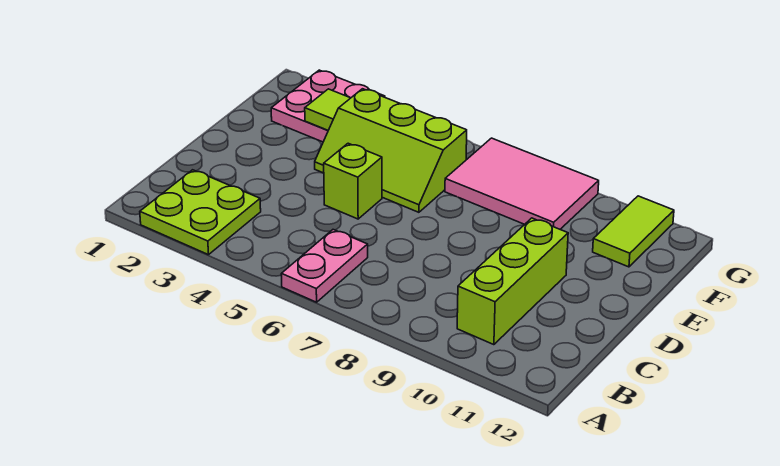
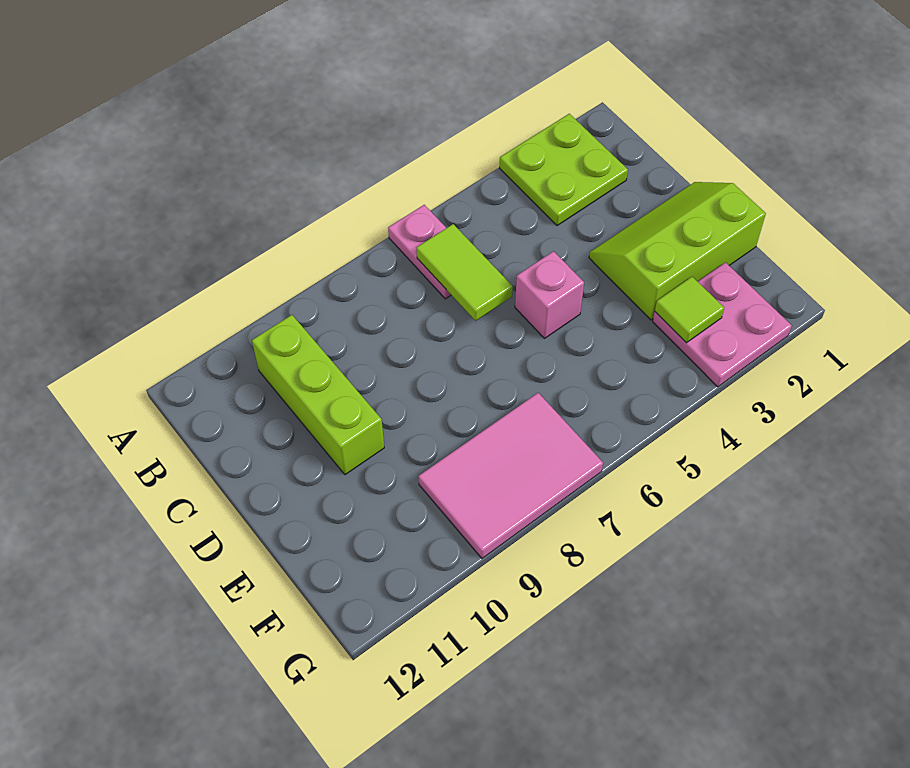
lime 1x1 brick [324,143,382,219] -> pink 1x1 brick [515,251,584,338]
lime 2x3 slope [315,89,467,212] -> lime 2x3 slope moved to [589,182,766,320]
lime 1x2 tile [593,196,674,267] -> lime 1x2 tile moved to [417,224,513,321]

